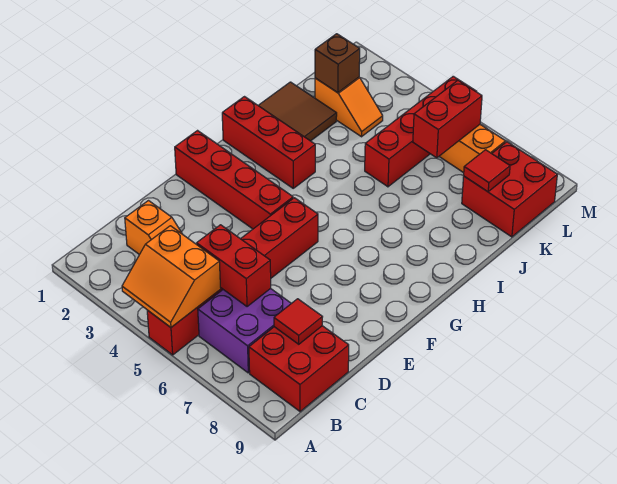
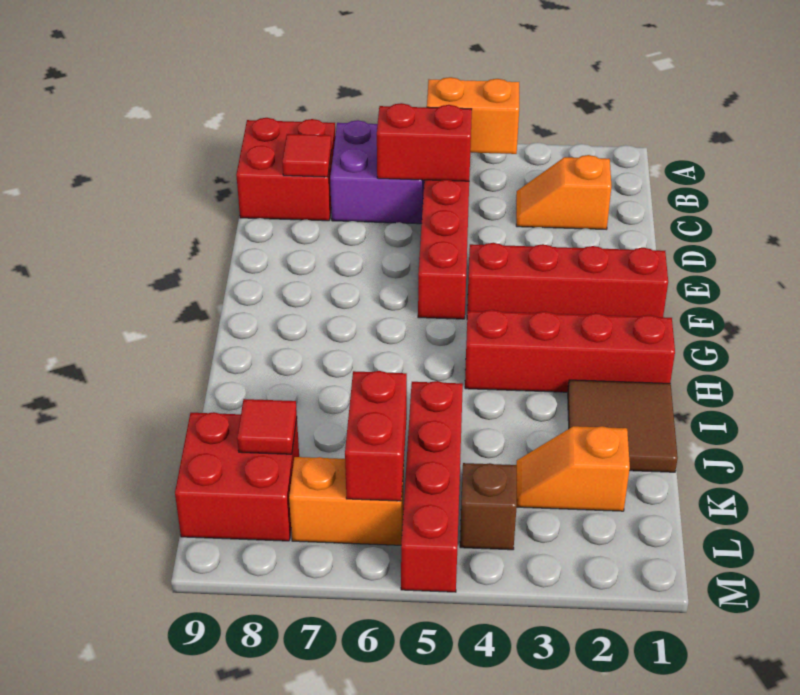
red 1x3 brick [222,97,315,188] -> red 1x4 brick [465,310,675,392]
brown 1x1 brick [315,34,360,93] -> brown 1x1 brick moved to [460,463,517,550]

